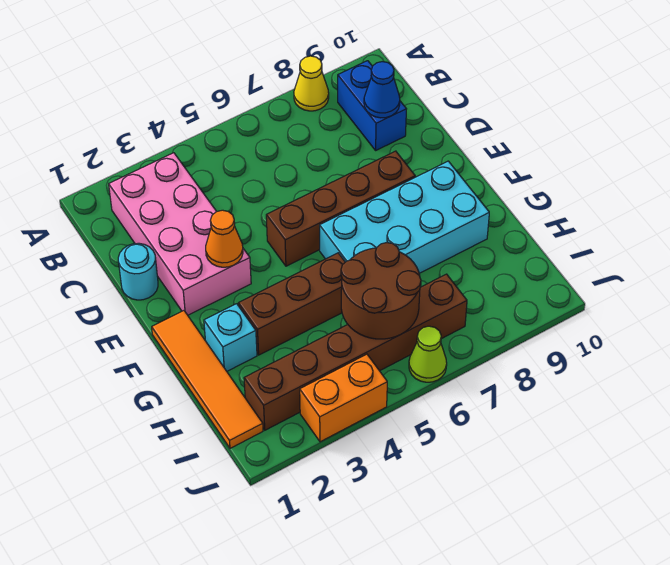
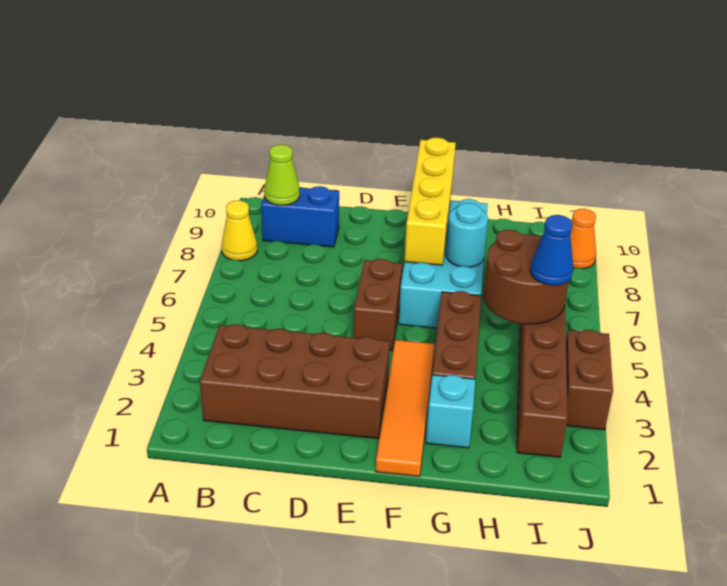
pink 2x4 brick [109,153,251,315] -> brown 2x4 brick [200,324,390,439]
blue 1x1 cone [364,62,400,118] -> blue 1x1 cone moved to [530,215,573,285]
cyan 1x1 round brick [118,243,158,300] -> cyan 1x1 round brick moved to [446,203,488,267]
orange 1x1 cone [206,210,243,267] -> orange 1x1 cone moved to [570,209,596,269]
brown 1x4 brick [266,151,415,266] -> brown 1x2 brick [354,259,402,350]
orange 1x4 tile [152,311,263,448] -> orange 1x4 tile turned to [376,340,435,477]
none -> yellow 1x4 brick [404,138,456,265]
orange 1x2 brick [300,354,387,442] -> brown 1x2 brick [566,330,613,430]
lime 1x1 cone [409,326,447,382] -> lime 1x1 cone moved to [264,145,300,205]

